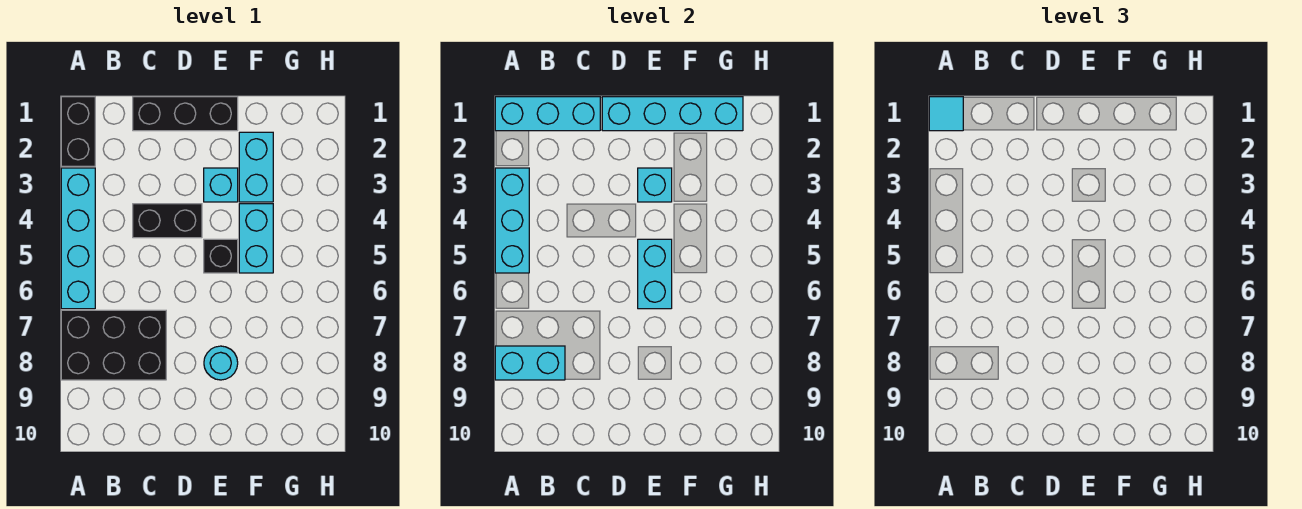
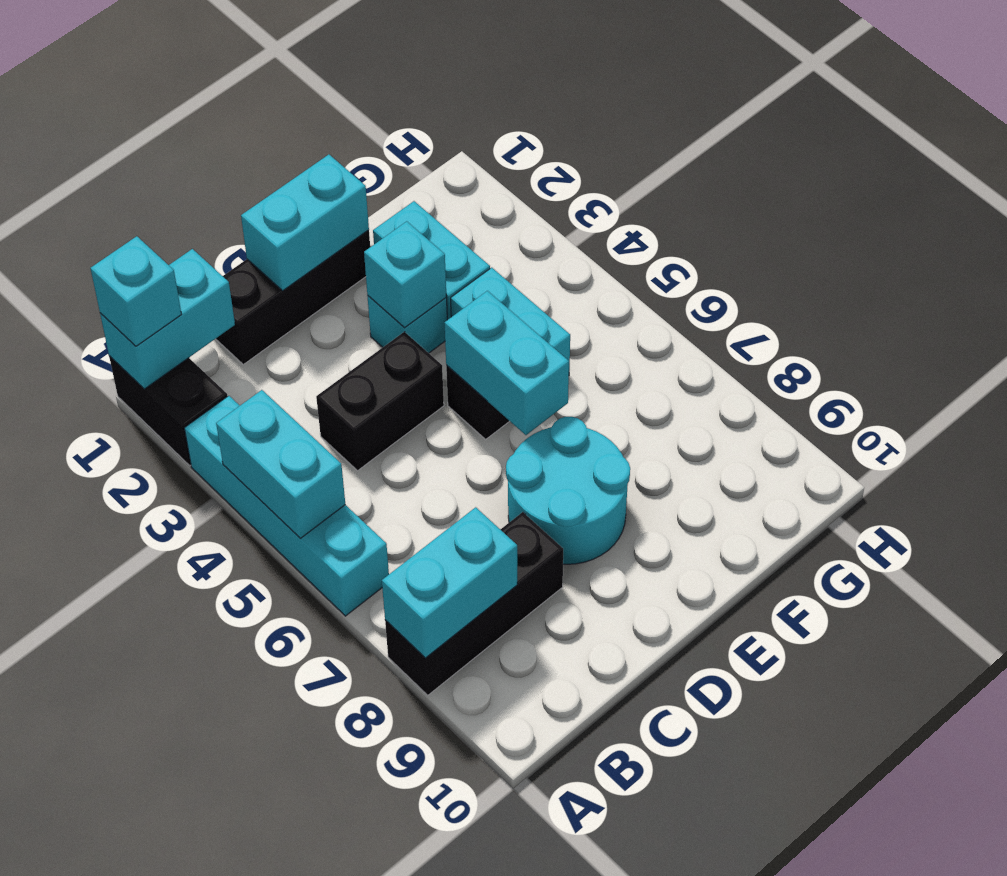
cyan 1x3 brick [495,97,600,131] -> cyan 1x2 brick [100,249,235,389]
cyan 1x1 tile [929,97,963,131] -> cyan 1x1 brick [90,236,182,346]
cyan 1x3 brick [495,168,529,273] -> cyan 1x2 brick [216,390,345,538]
black 2x3 brick [61,310,166,380] -> black 1x3 brick [385,512,563,695]
cyan 1x4 brick [602,97,743,131] -> cyan 1x2 brick [241,155,369,291]
cyan 1x1 round brick [204,346,238,380] -> cyan 2x2 round brick [506,417,630,564]

